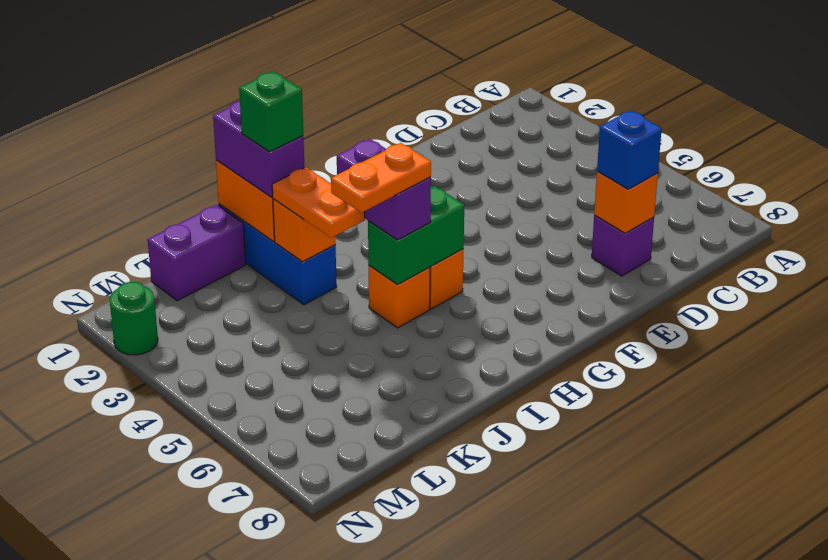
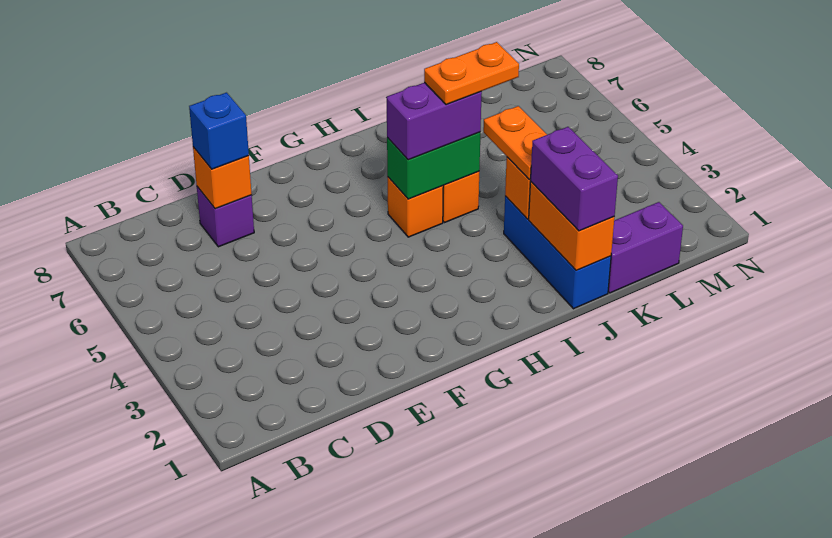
purple 1x2 brick [337,139,431,240] -> purple 1x2 brick turned to [387,82,482,160]
green 1x1 brick [239,71,303,152] -> none
green 1x1 round brick [110,282,158,355] -> none

